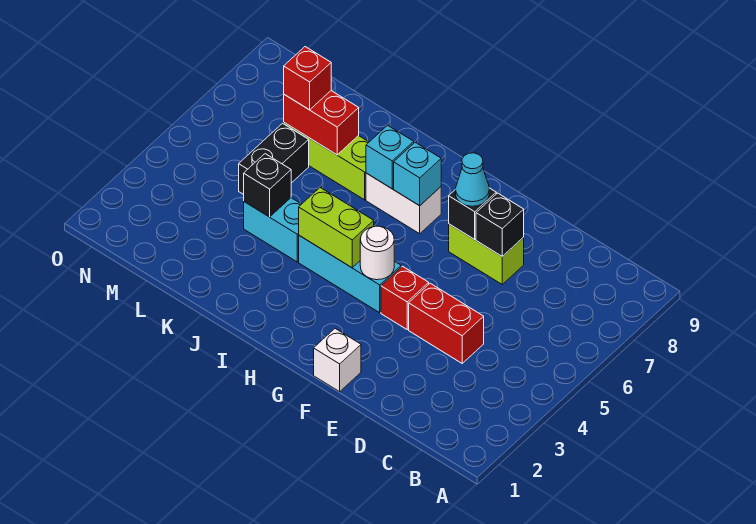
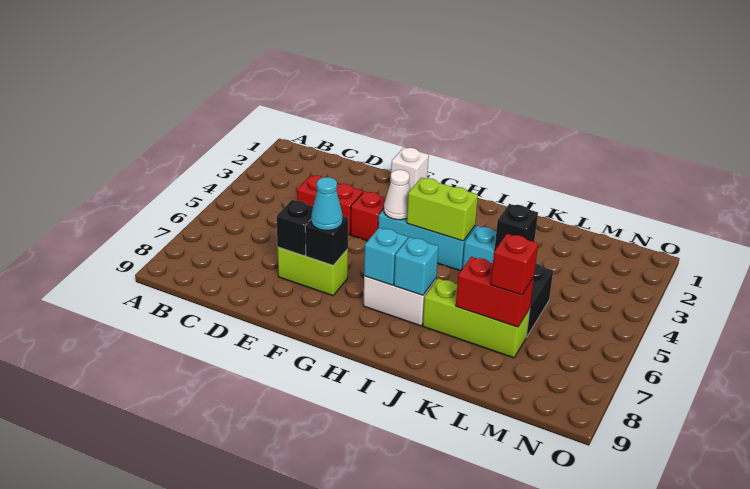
white 1x1 round brick [360,226,394,280] -> white 1x1 cone [384,170,410,220]

